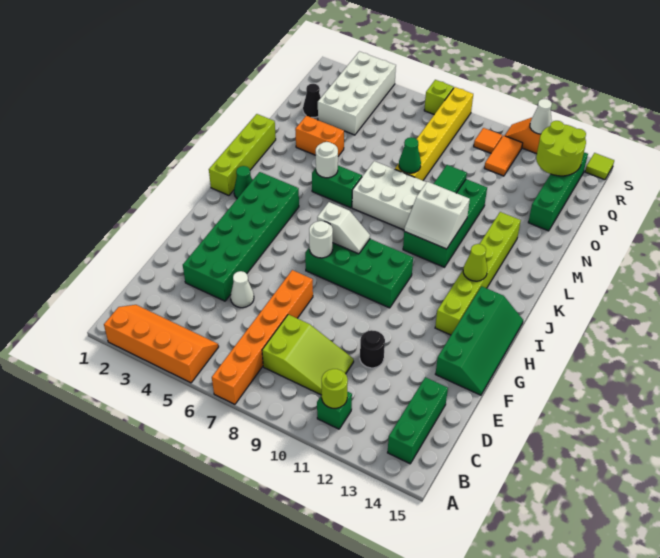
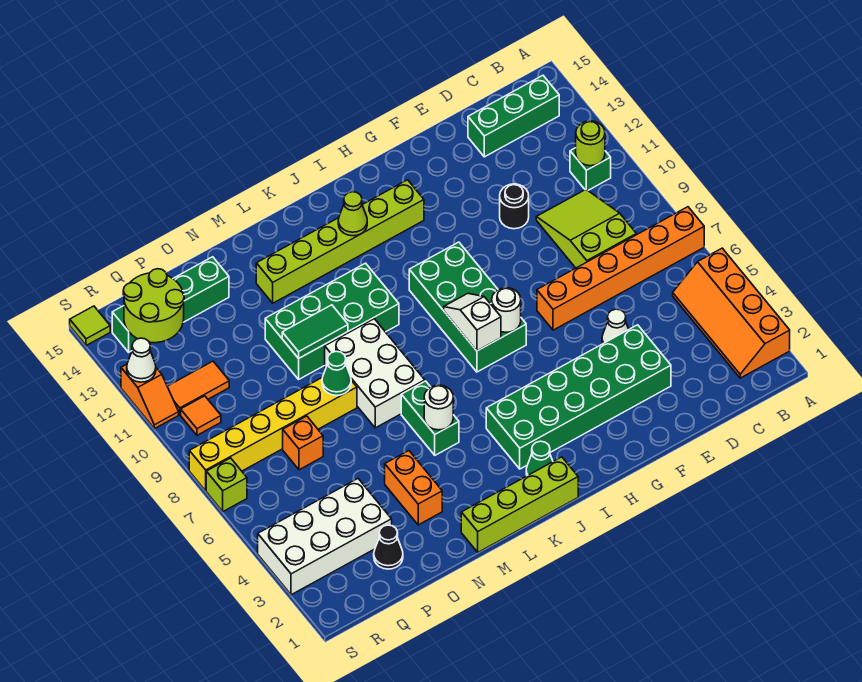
green 2x4 slope [436,286,523,395] -> none
white 2x2 slope [404,182,470,249] -> none
none -> orange 1x1 brick [283,416,323,470]

